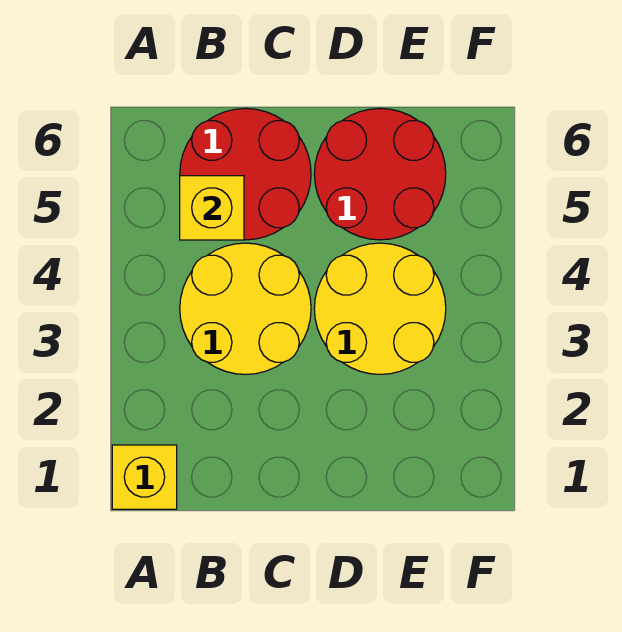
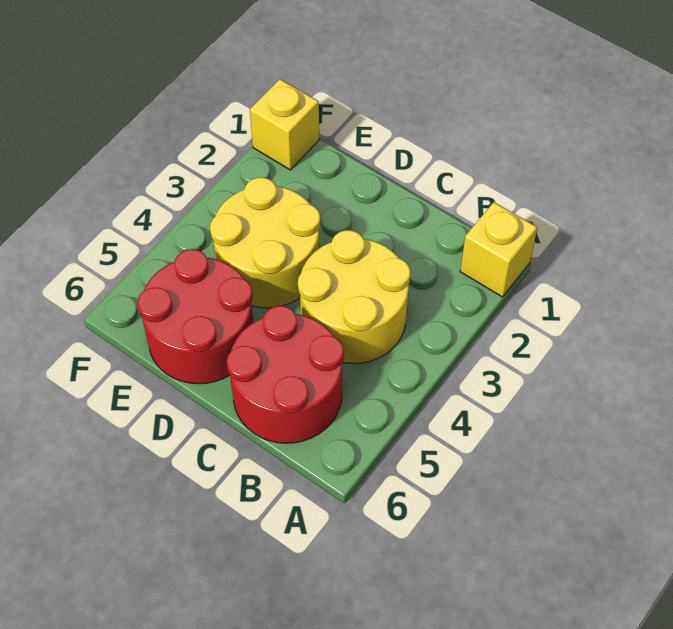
yellow 1x1 brick [180,176,244,240] -> yellow 1x1 brick moved to [250,79,319,170]

